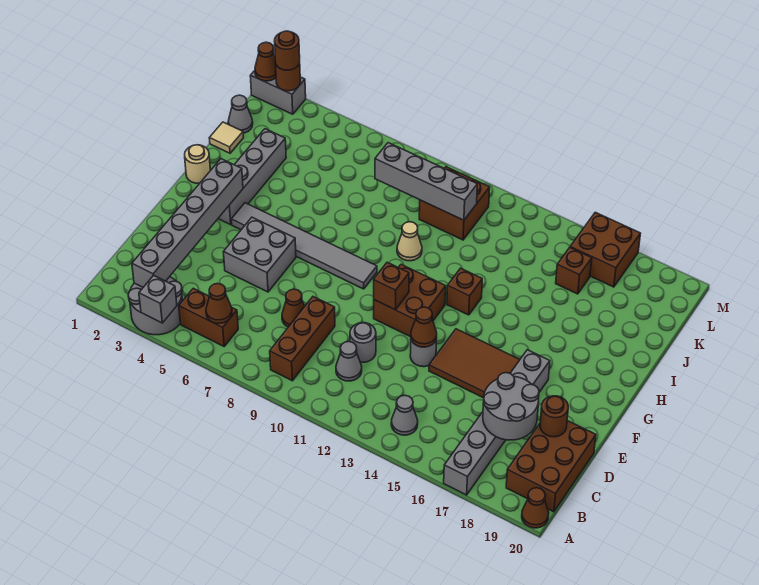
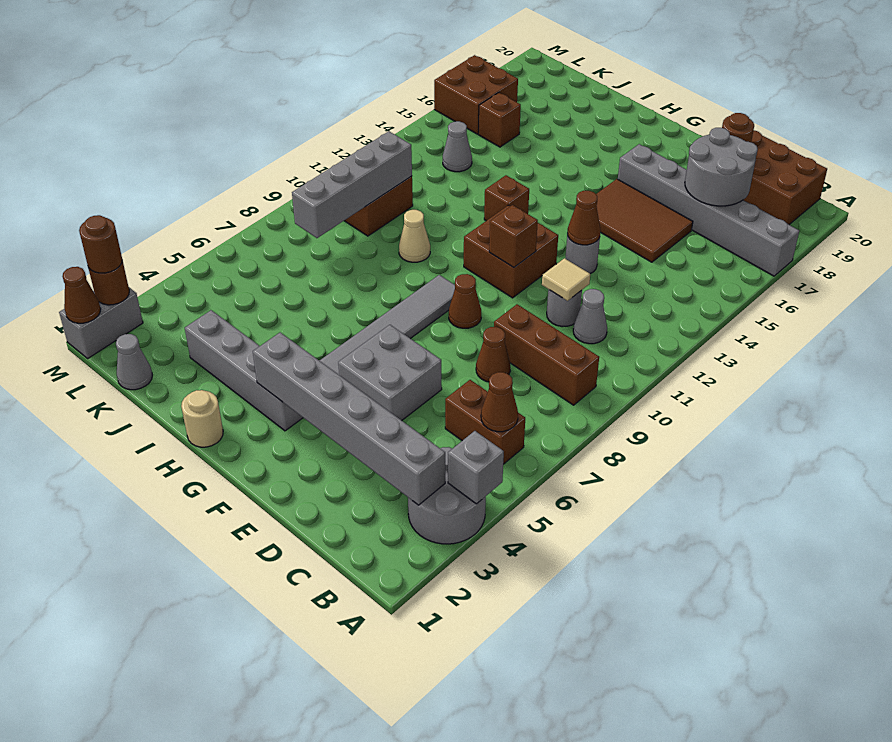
brown 1x1 cone [522,488,549,528] -> brown 1x1 cone moved to [449,274,481,328]
brown 1x2 brick [179,288,238,346] -> brown 1x2 brick turned to [445,380,525,464]
grey 1x1 cone [391,395,418,435] -> grey 1x1 cone moved to [443,121,472,172]
brown 2x3 tile [429,329,520,398] -> brown 2x3 tile turned to [596,179,693,262]
tan 1x1 tile [209,122,243,153] -> tan 1x1 tile moved to [542,258,590,301]

